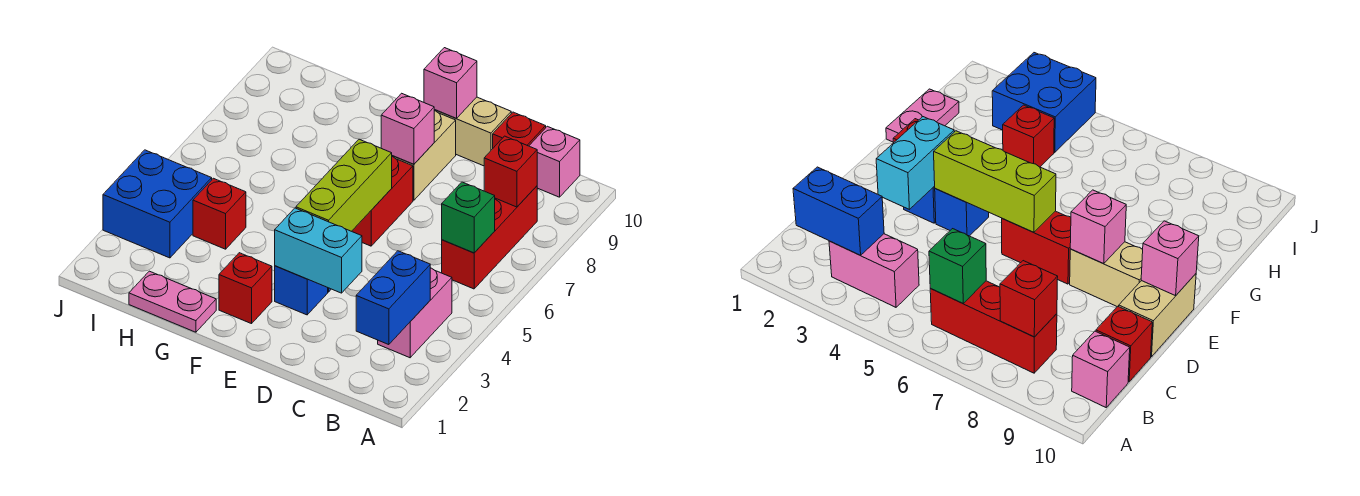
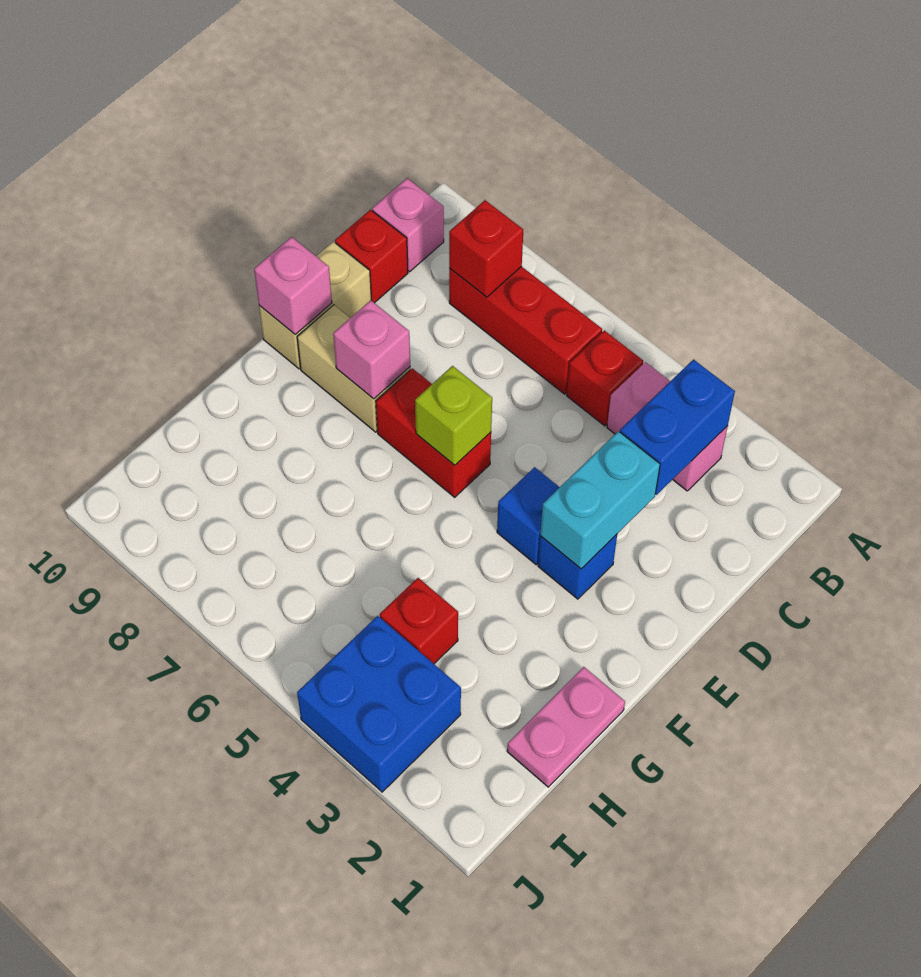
blue 1x2 brick [356,251,430,345] -> blue 1x2 brick turned to [620,360,735,495]
green 1x1 brick [442,182,495,253] -> none
lime 1x3 brick [296,139,392,231] -> lime 1x1 brick [415,366,492,465]
red 1x1 brick [219,253,272,324] -> red 1x1 brick moved to [567,330,643,426]

